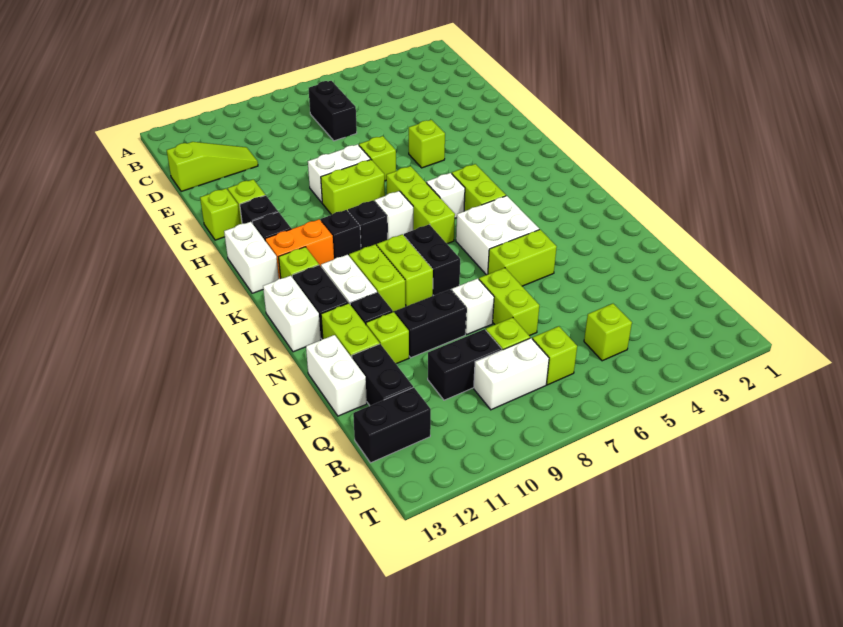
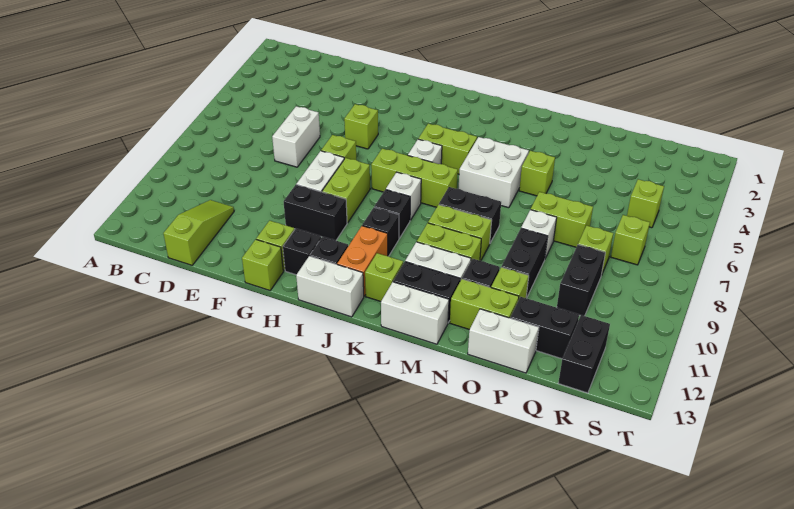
black 1x2 brick [309,81,357,141] -> black 1x2 brick moved to [284,185,347,240]
lime 1x2 brick [488,229,557,286] -> lime 1x1 brick [519,151,555,196]
white 1x2 brick [474,338,549,410] -> white 1x2 brick moved to [272,106,320,167]

